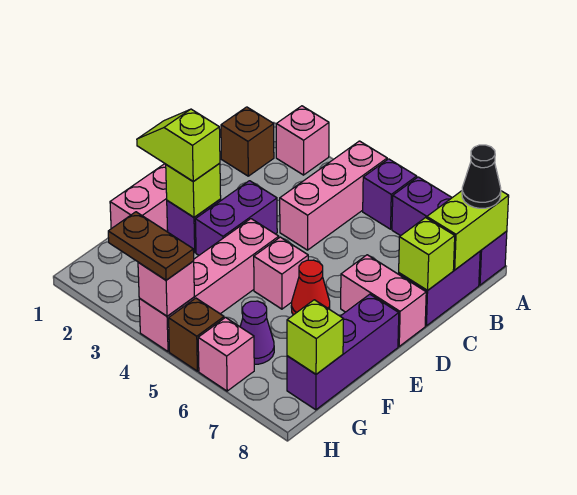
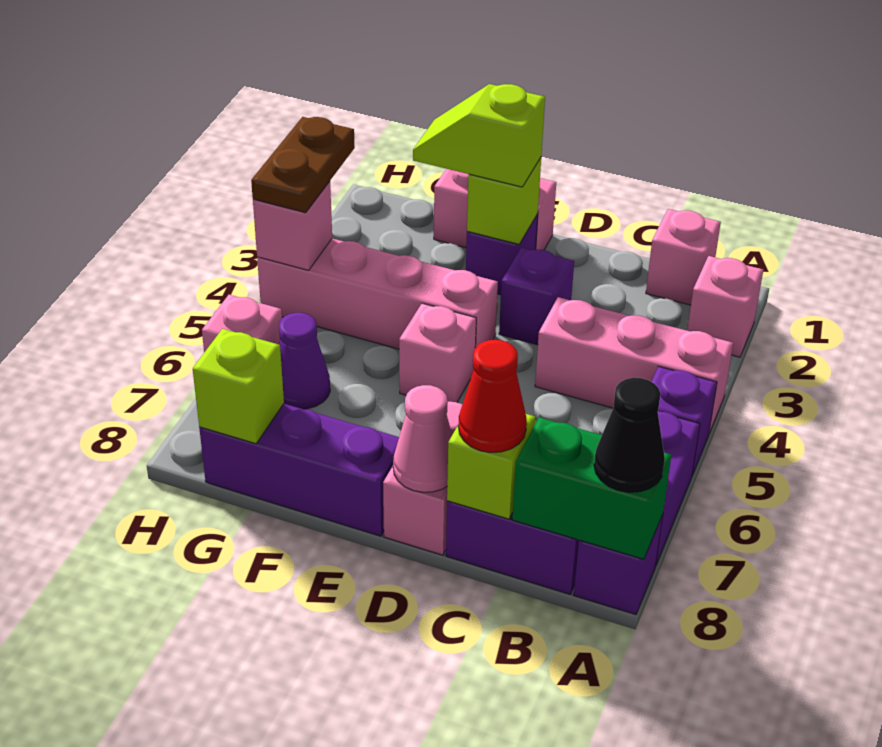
lime 1x2 brick [427,191,509,270] -> green 1x2 brick [512,418,671,559]
brown 1x1 brick [221,107,274,176] -> pink 1x1 brick [646,209,721,305]
purple 1x2 brick [195,181,277,255] -> purple 1x1 brick [499,248,574,345]
none -> pink 1x1 cone [393,385,452,492]
lime 1x2 slope [137,109,220,181] -> lime 1x2 slope turned to [413,84,545,187]
red 1x1 cone [291,260,330,315] -> red 1x1 cone moved to [458,340,527,452]
brown 1x1 brick [169,298,224,371] -> none

